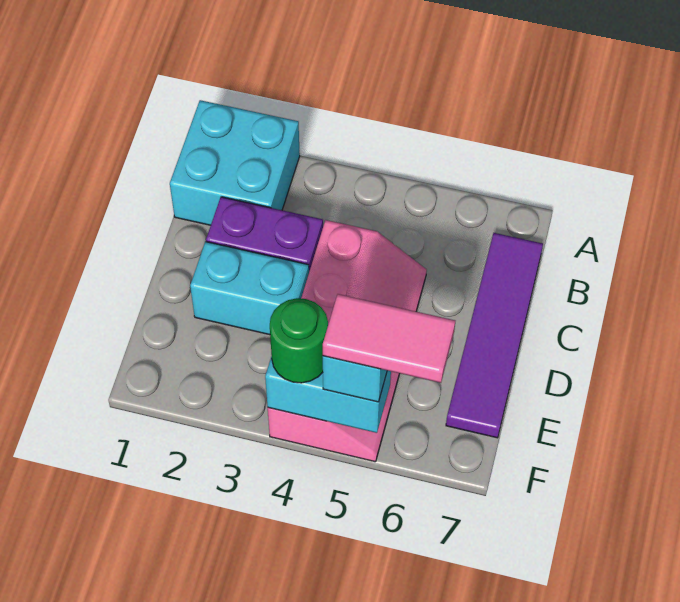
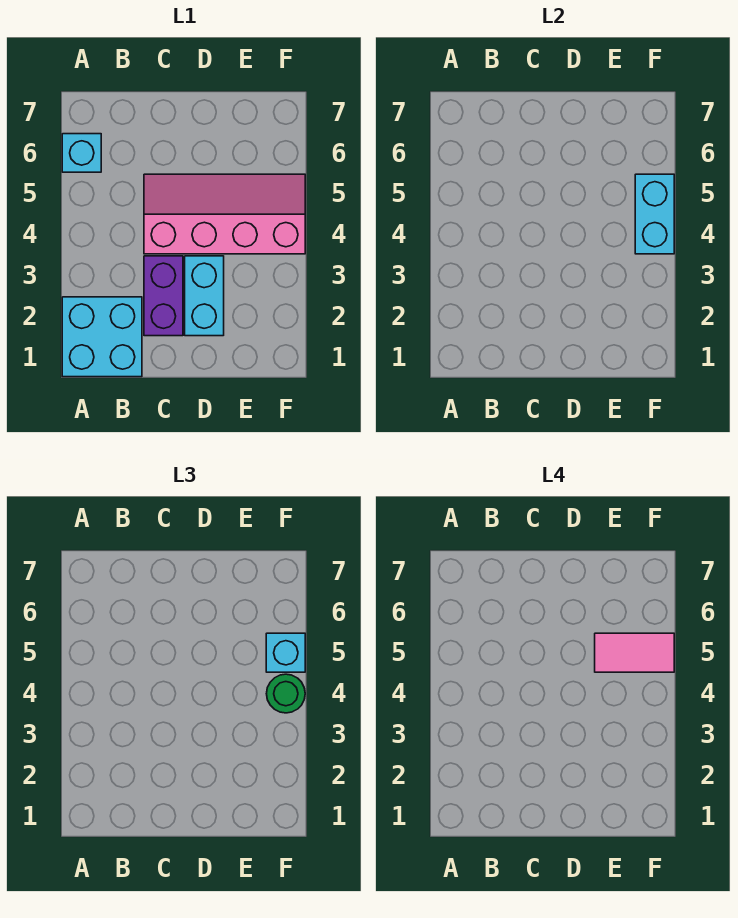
none -> cyan 1x1 brick [62,134,101,172]
purple 1x4 tile [446,233,543,438] -> none
pink 1x2 tile [323,294,455,383] -> pink 1x2 tile turned to [595,633,674,672]

